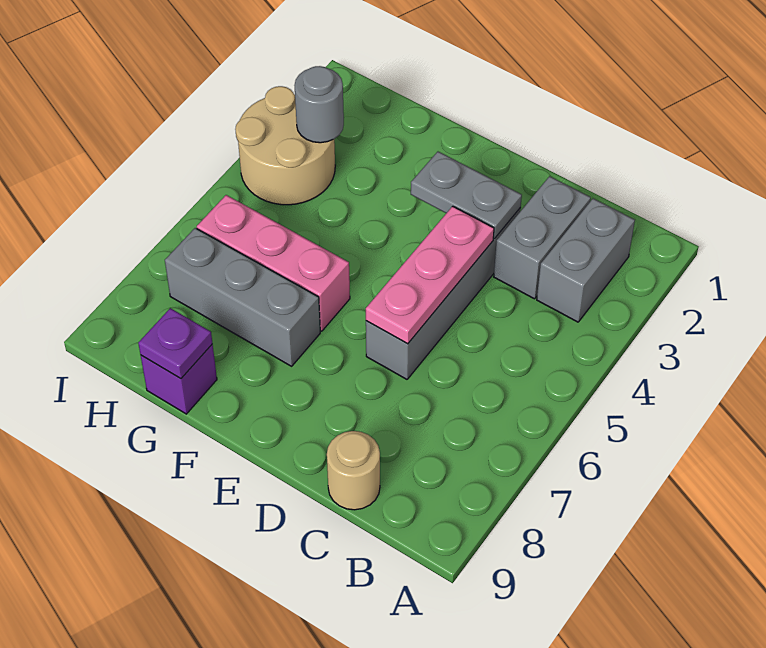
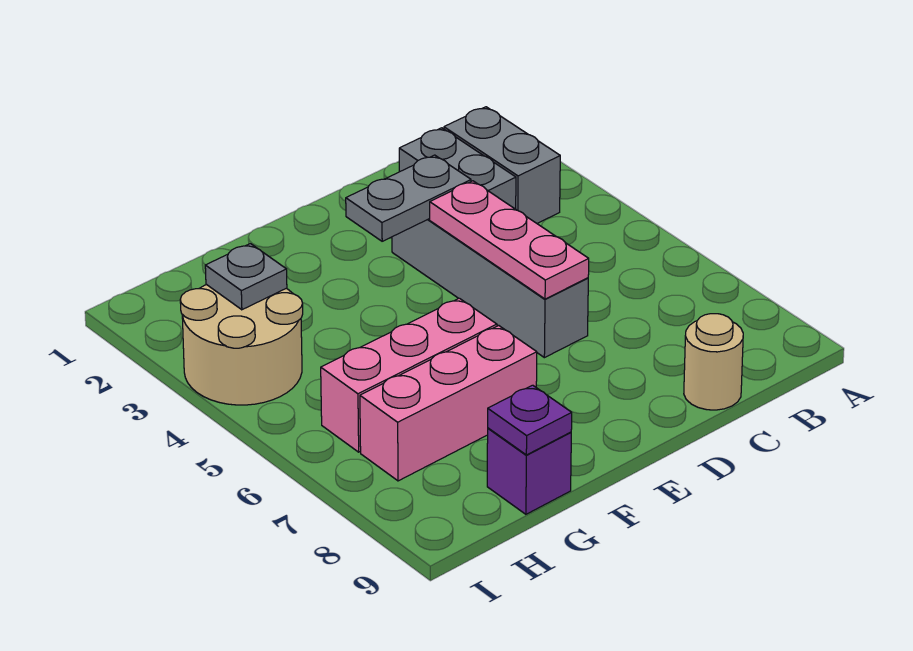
grey 1x3 brick [165,228,320,366] -> pink 1x3 brick [360,326,537,481]
grey 1x1 round brick [294,66,344,143] -> grey 1x1 plate [205,244,287,310]

